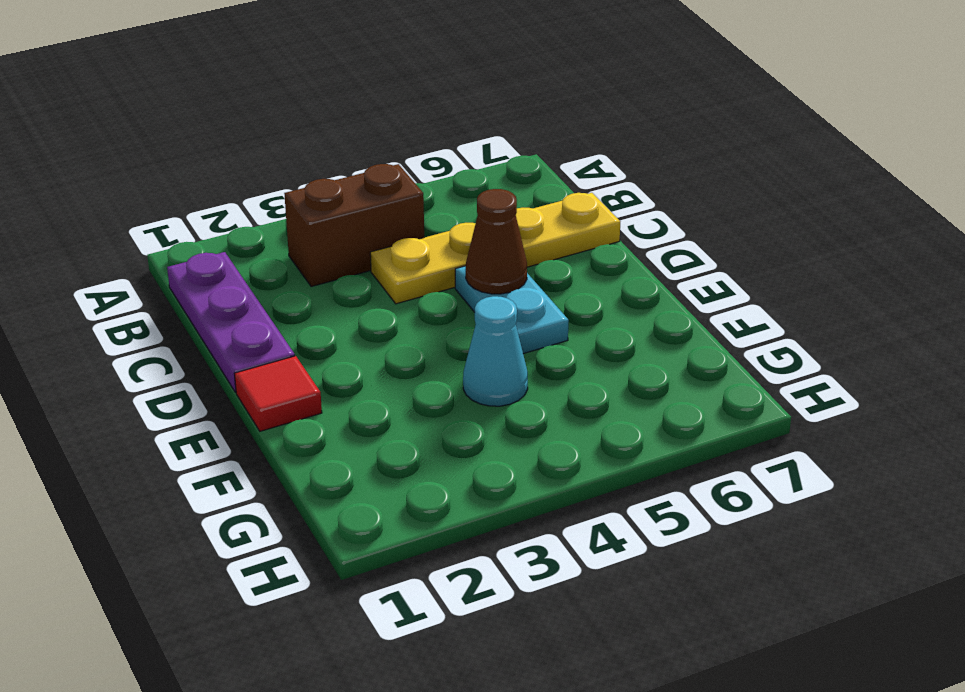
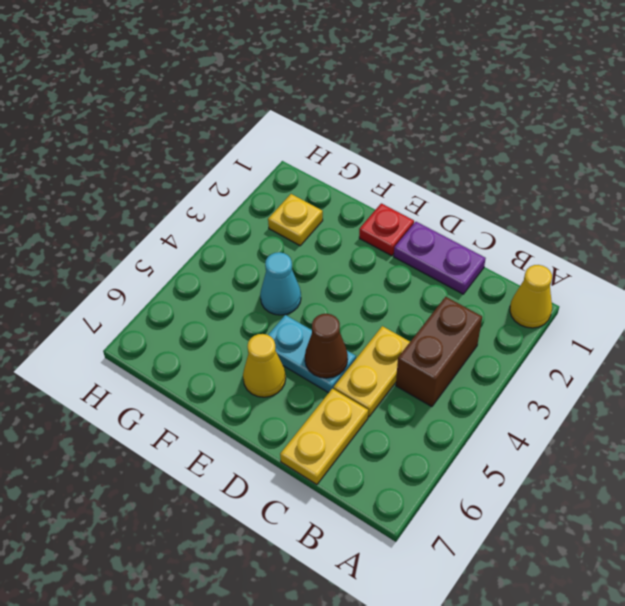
none -> yellow 1x1 cone [510,265,552,328]
purple 1x3 plate [167,252,295,392] -> purple 1x2 plate [394,222,486,294]
red 1x1 tile [234,356,322,431] -> red 1x1 plate [359,203,414,256]
none -> yellow 1x1 cone [243,334,286,397]
none -> yellow 1x1 plate [268,194,323,246]

